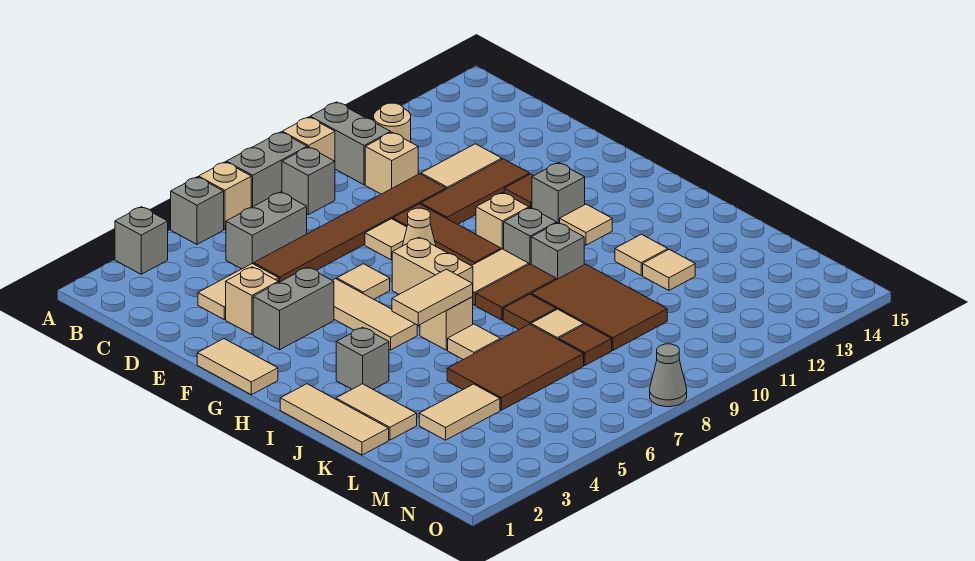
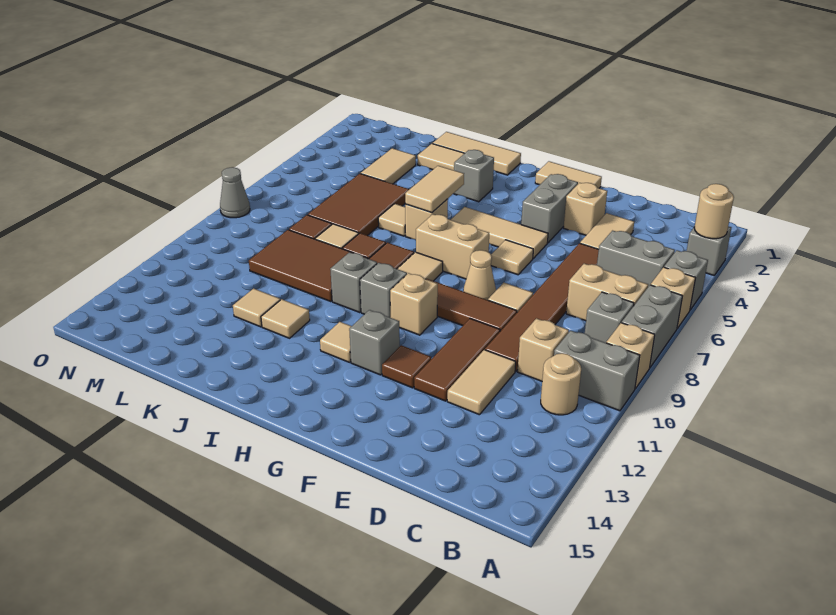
none -> tan 1x1 round brick [694,184,734,239]
none -> tan 1x2 brick [566,264,648,321]
grey 1x2 brick [226,192,307,269] -> grey 1x2 brick turned to [597,231,675,287]

